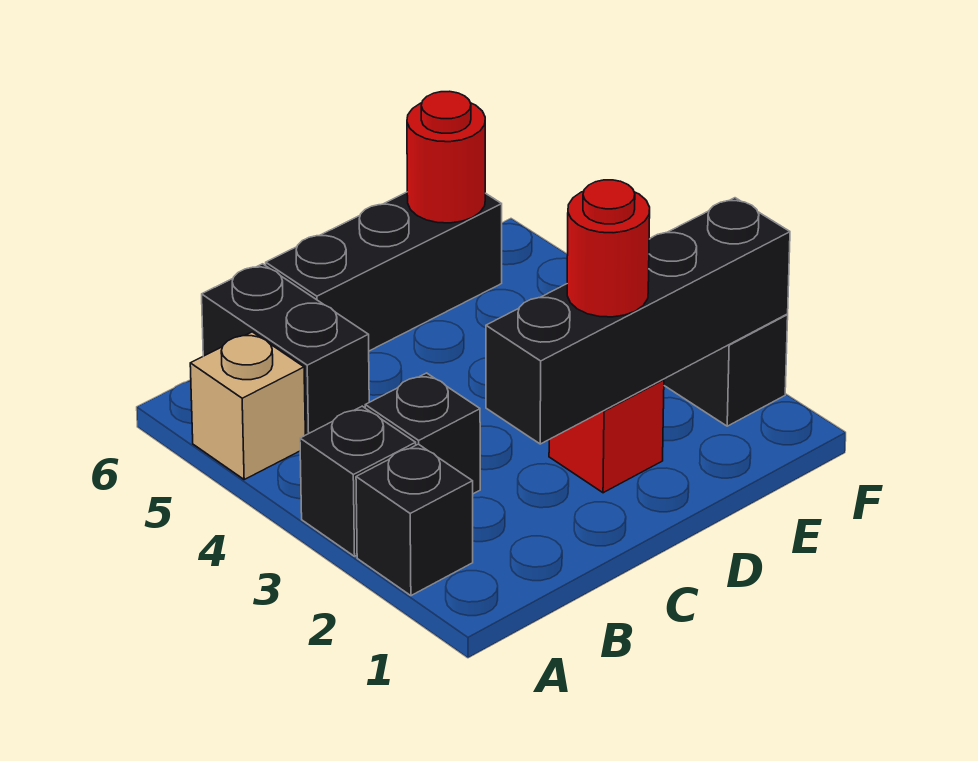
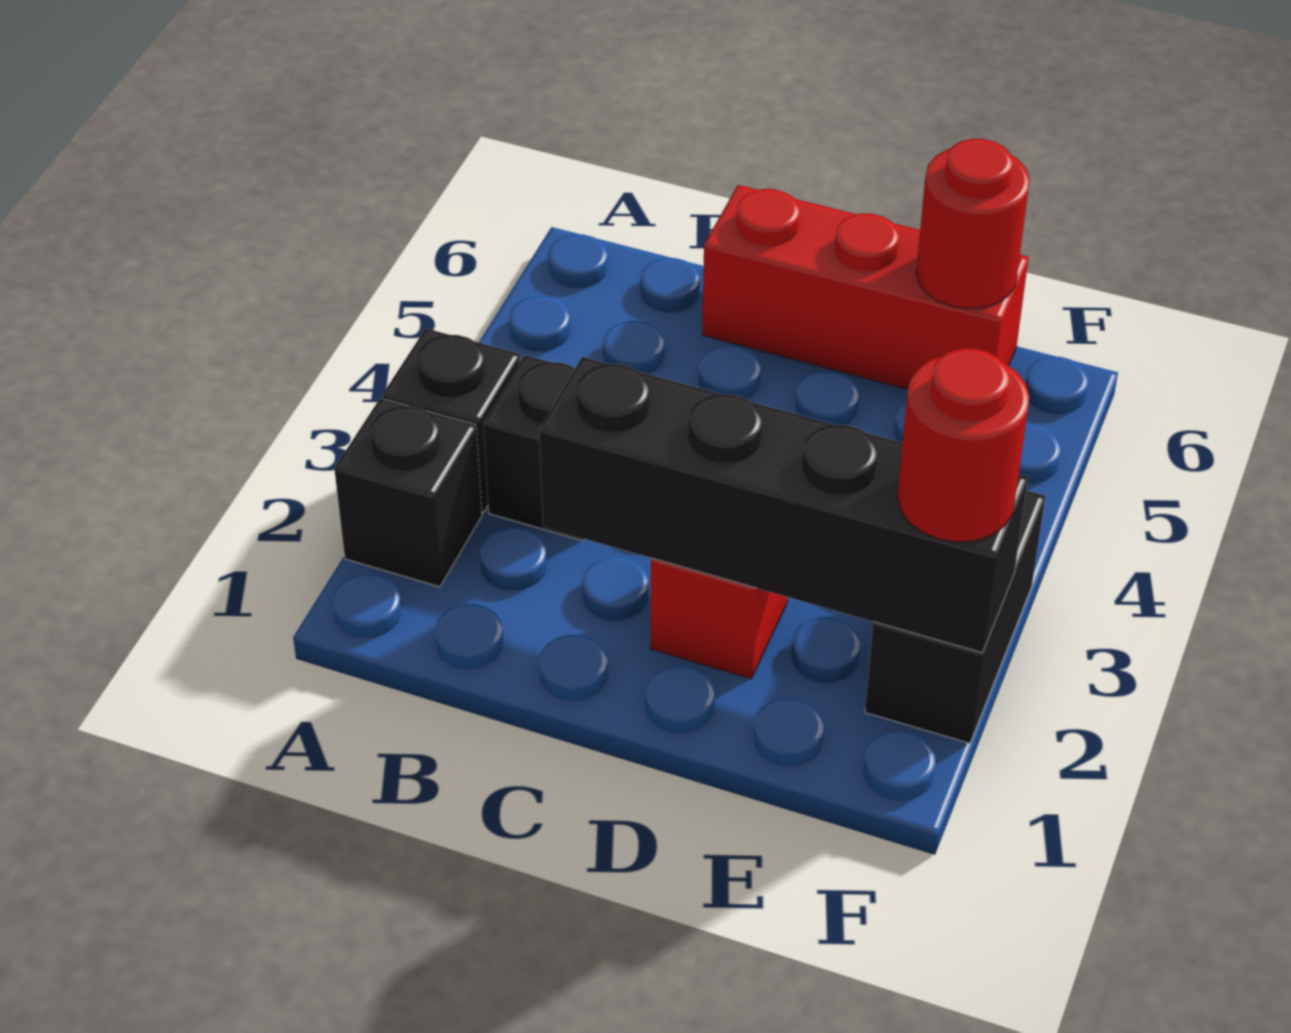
tan 1x1 brick [190,332,305,479] -> none
black 1x2 brick [202,264,369,435] -> none
black 1x3 brick [266,192,502,351] -> red 1x3 brick [702,185,1029,389]
red 1x1 round brick [567,180,650,317] -> red 1x1 round brick moved to [897,348,1030,542]

